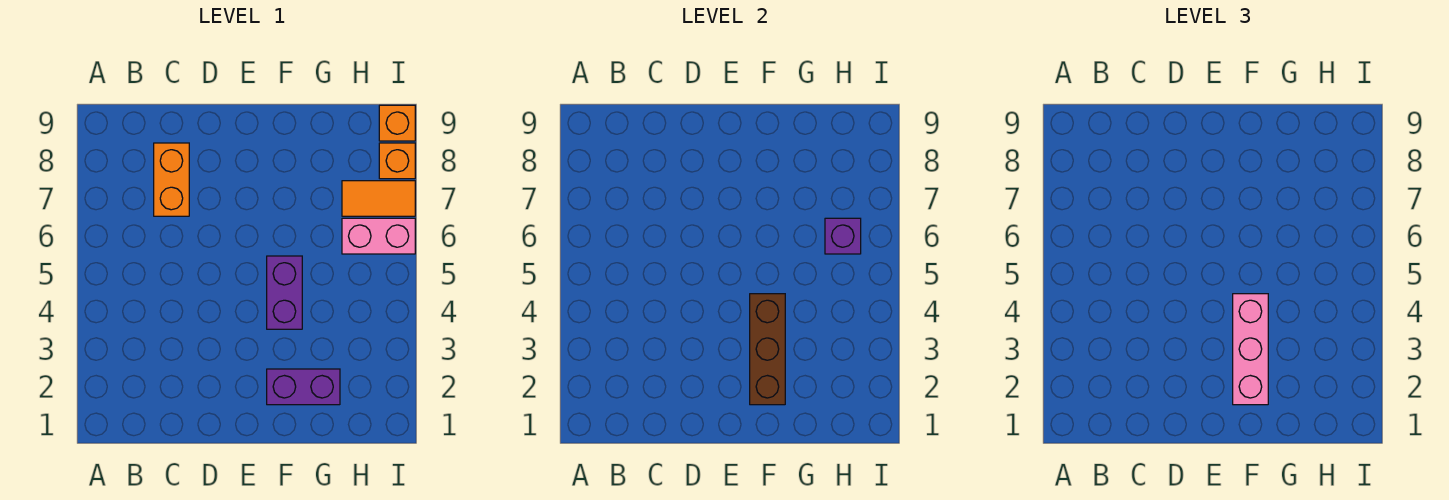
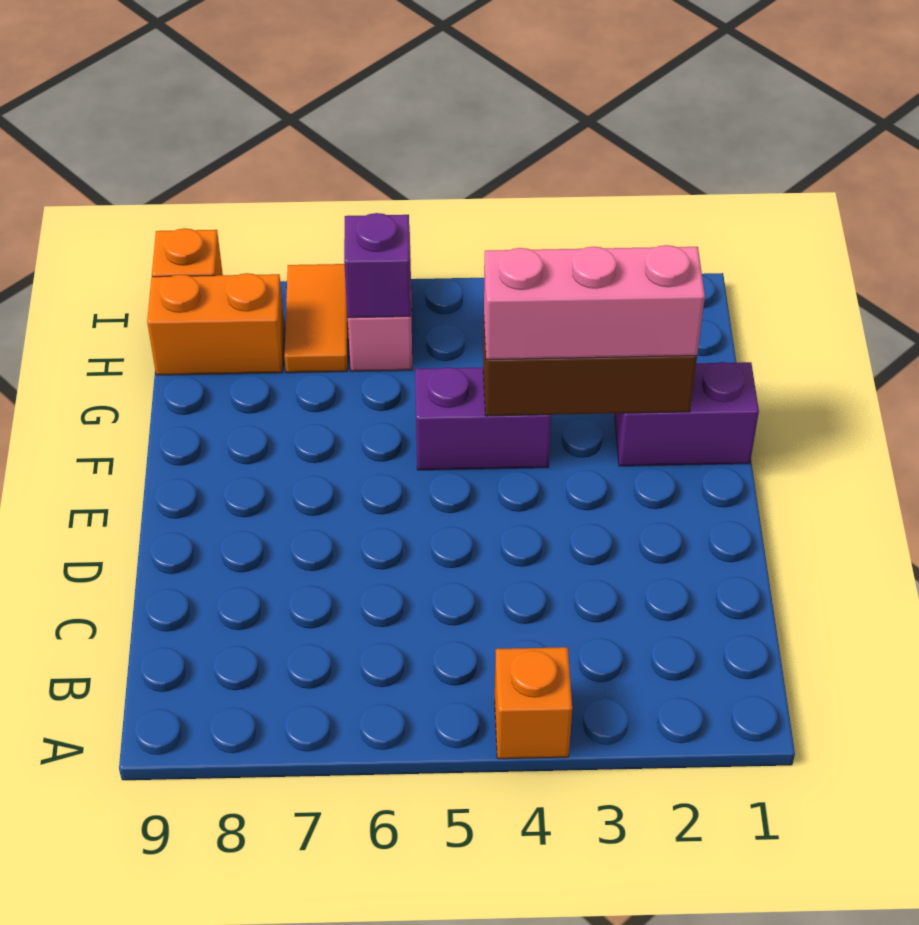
orange 1x2 brick [154,143,189,216] -> orange 1x2 brick moved to [147,273,285,375]
purple 1x2 brick [267,369,340,405] -> purple 1x2 brick turned to [614,362,759,466]
orange 1x1 brick [379,143,415,179] -> orange 1x1 brick moved to [495,647,572,759]

